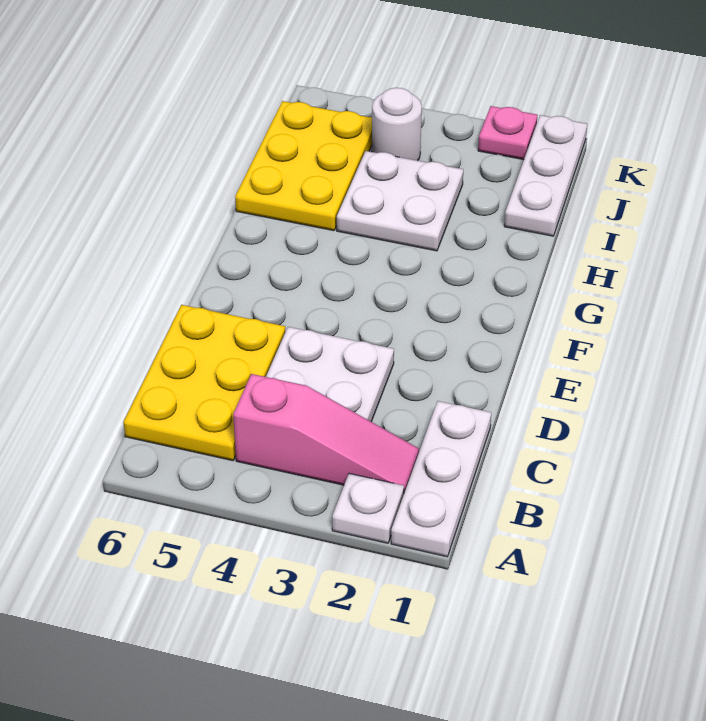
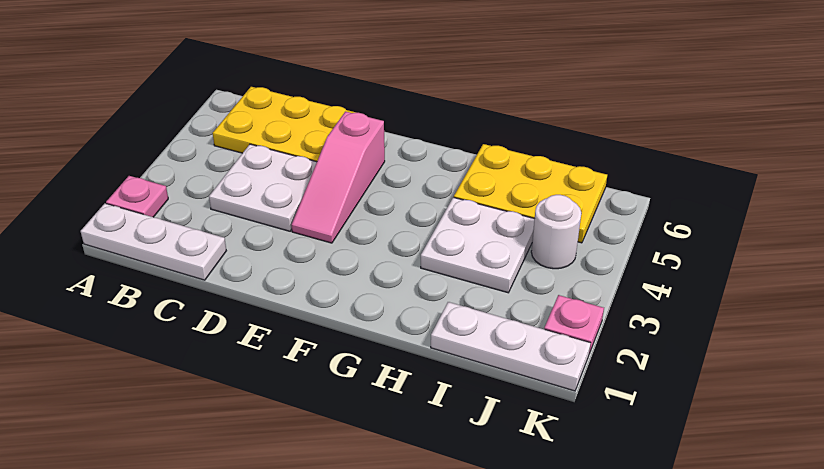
white 1x1 plate [332,473,404,543] -> pink 1x1 plate [106,176,168,217]
pink 1x3 slope [233,374,419,493] -> pink 1x3 slope moved to [292,112,385,243]

